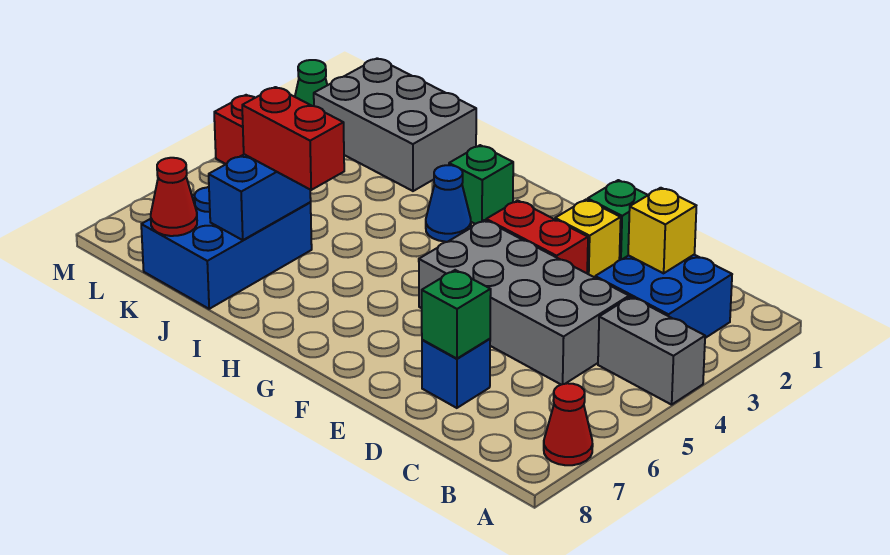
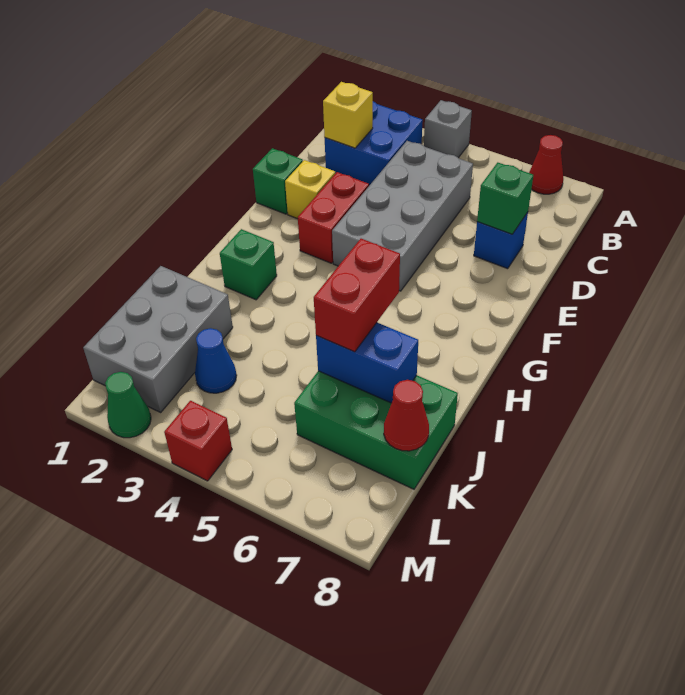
grey 1x2 brick [598,297,705,405] -> grey 1x1 brick [424,100,472,158]
blue 1x1 cone [426,165,471,242] -> blue 1x1 cone moved to [195,328,237,393]
blue 2x3 brick [141,187,312,309] -> green 2x3 brick [294,371,458,489]

